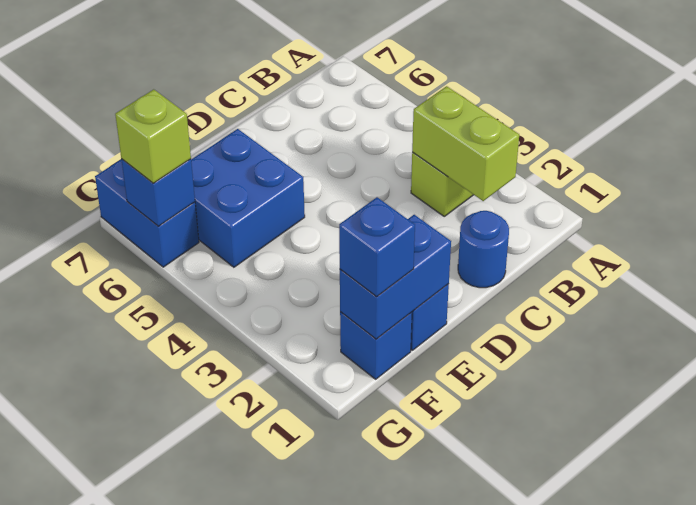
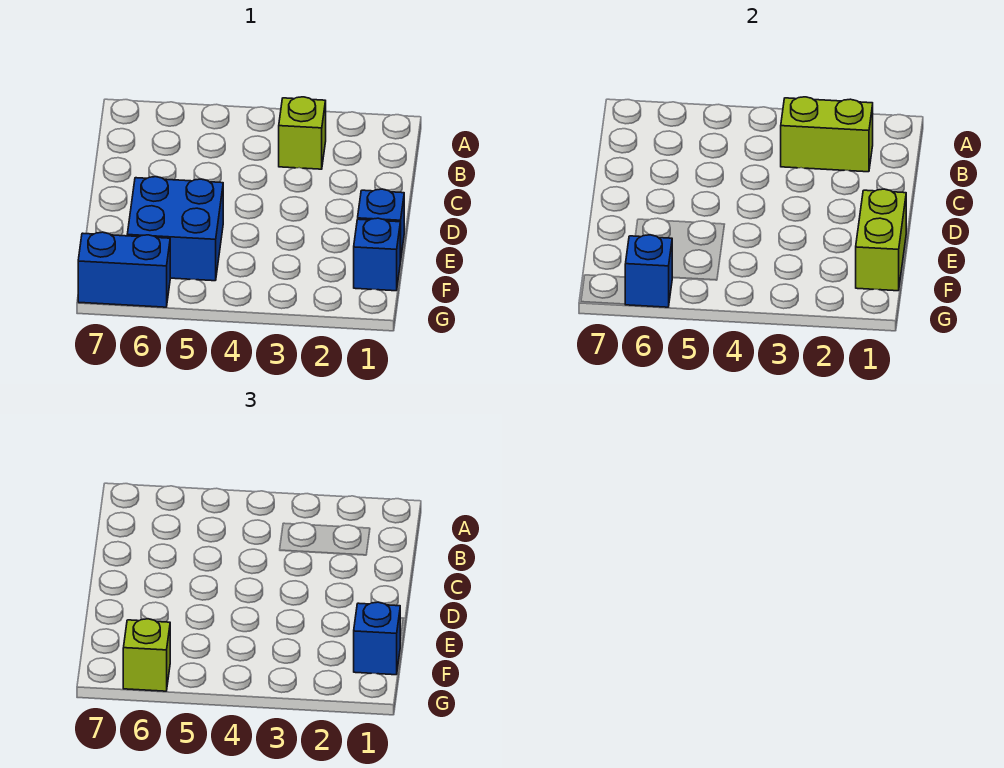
blue 1x1 round brick [458,211,509,288] -> none
blue 1x2 brick [340,215,451,339] -> lime 1x2 brick [856,189,906,291]

